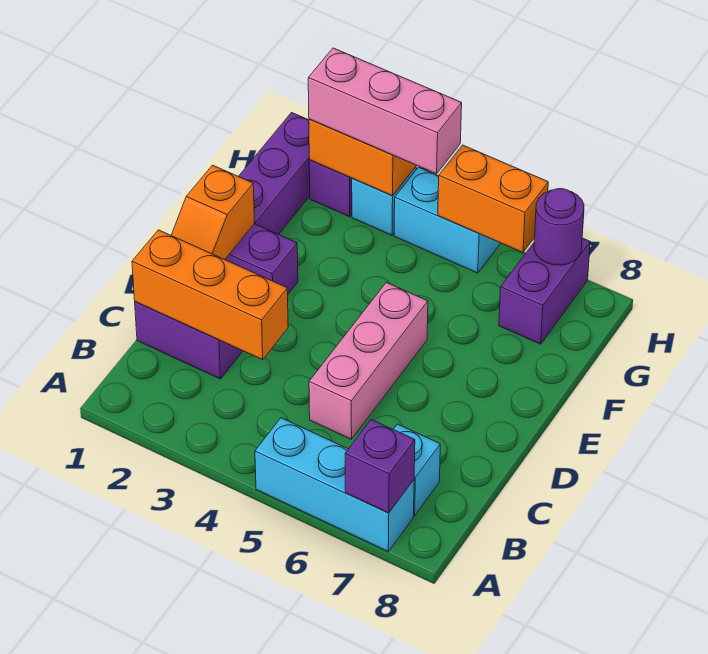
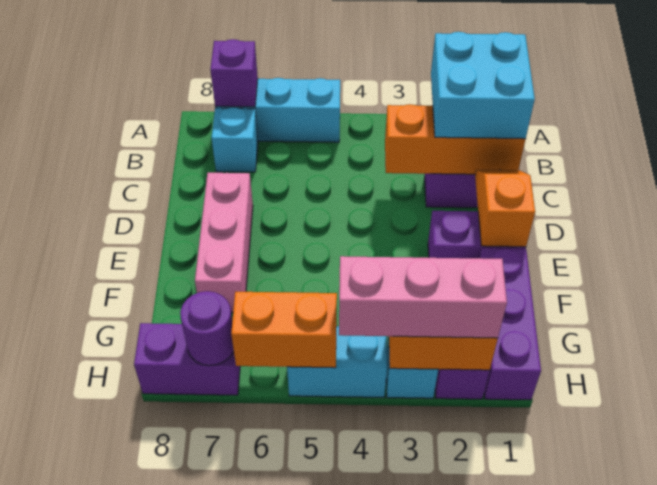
none -> cyan 2x2 brick [431,32,535,139]
pink 1x3 brick [309,282,428,439] -> pink 1x3 brick moved to [195,173,253,313]
purple 1x2 brick [499,238,590,344] -> purple 1x2 brick turned to [134,323,240,395]

